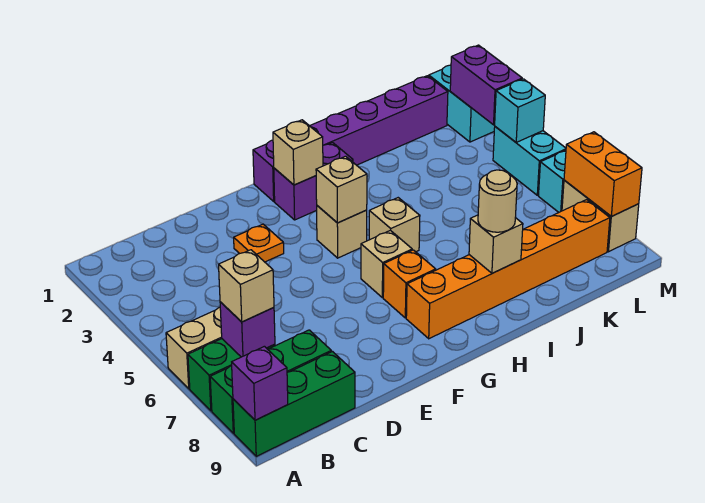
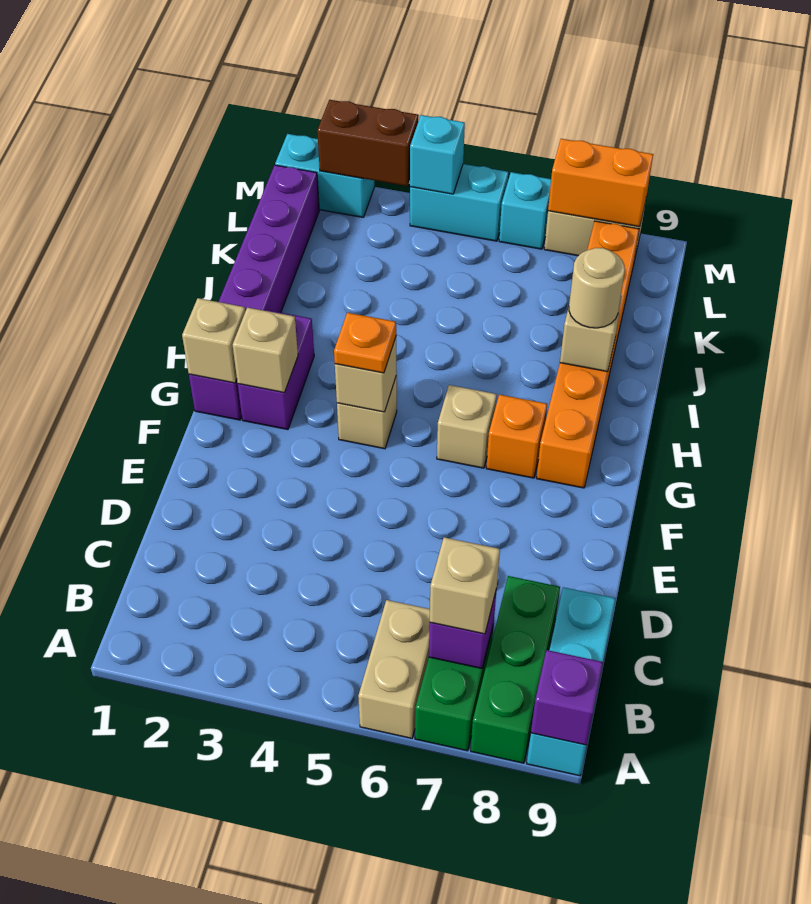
green 1x3 brick [233,352,355,456] -> cyan 1x3 brick [527,587,616,776]
orange 1x1 plate [234,224,284,262] -> orange 1x1 plate moved to [334,313,396,373]
tan 1x1 brick [369,198,420,252] -> tan 1x1 brick moved to [182,298,245,383]
purple 1x2 brick [450,45,522,125] -> brown 1x2 brick [317,100,419,186]

